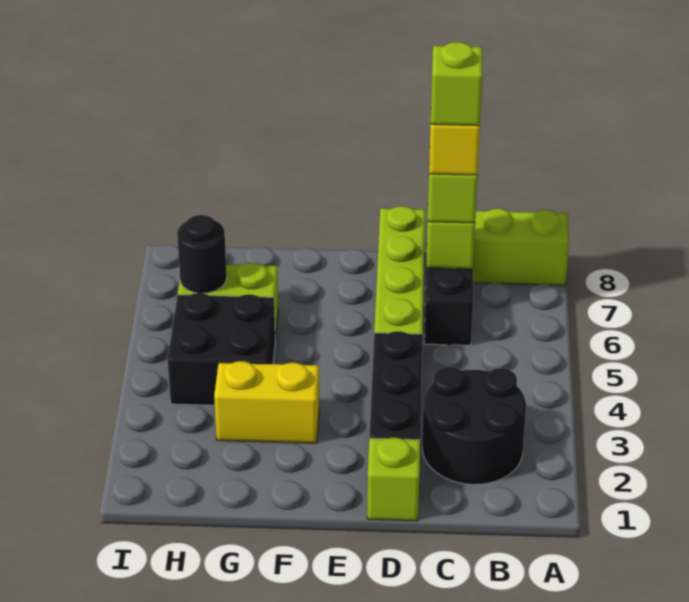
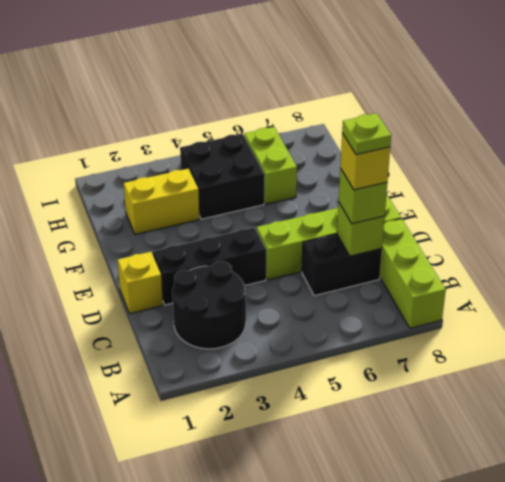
lime 1x1 brick [431,42,483,126] -> lime 1x1 plate [342,113,391,155]
lime 1x1 brick [367,438,420,521] -> yellow 1x1 brick [118,252,163,314]
yellow 1x2 brick [214,361,319,443] -> yellow 1x2 brick turned to [124,169,199,234]
black 1x1 round brick [177,215,227,293] -> none

